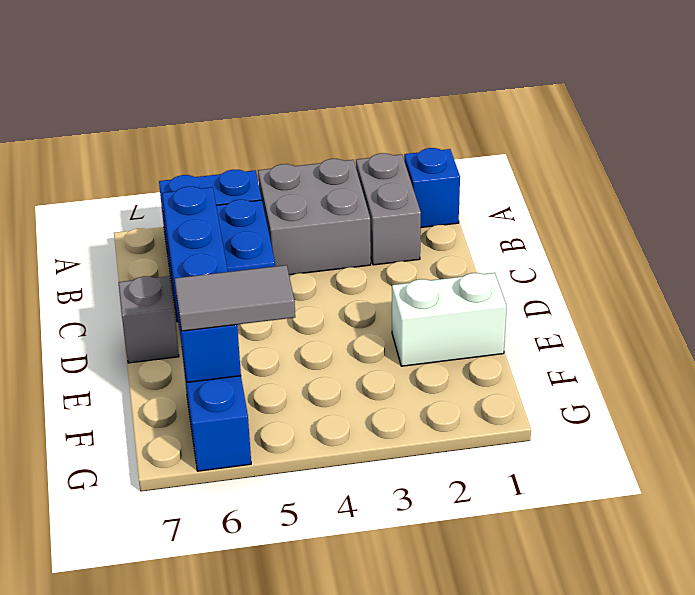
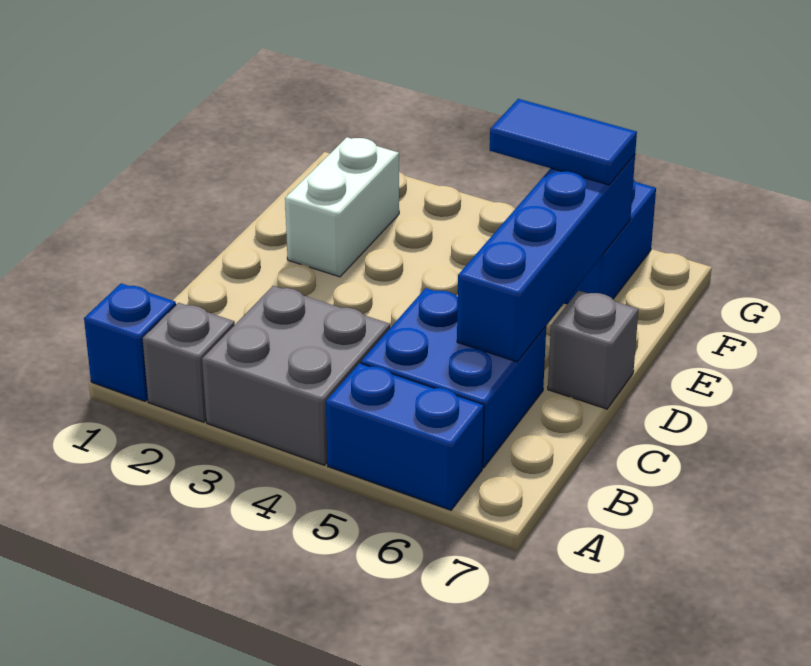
grey 1x2 brick [356,153,421,265] -> grey 1x1 brick [142,303,235,422]
white 1x2 brick [392,273,507,366] -> white 1x2 brick turned to [285,137,399,277]
grey 1x2 tile [175,265,295,331] -> blue 1x2 tile [490,99,637,185]

